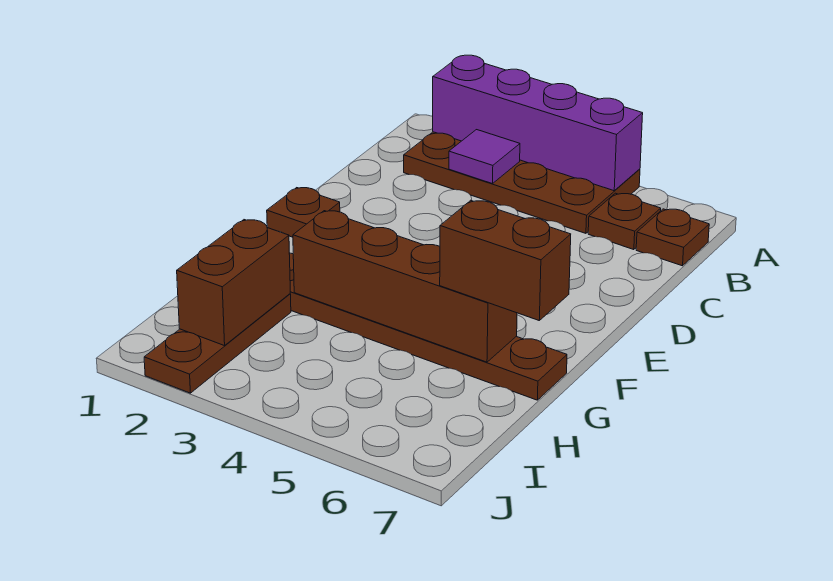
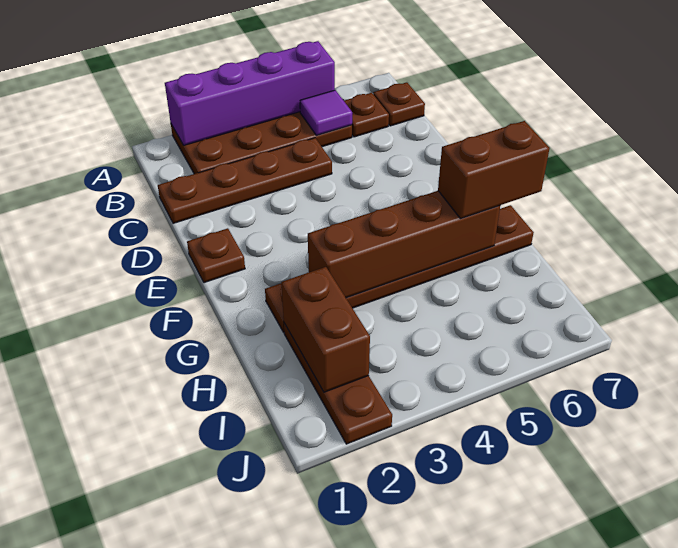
purple 1x1 tile [449,130,520,184] -> purple 1x1 tile moved to [300,90,352,135]
none -> brown 1x4 plate [158,138,332,223]

